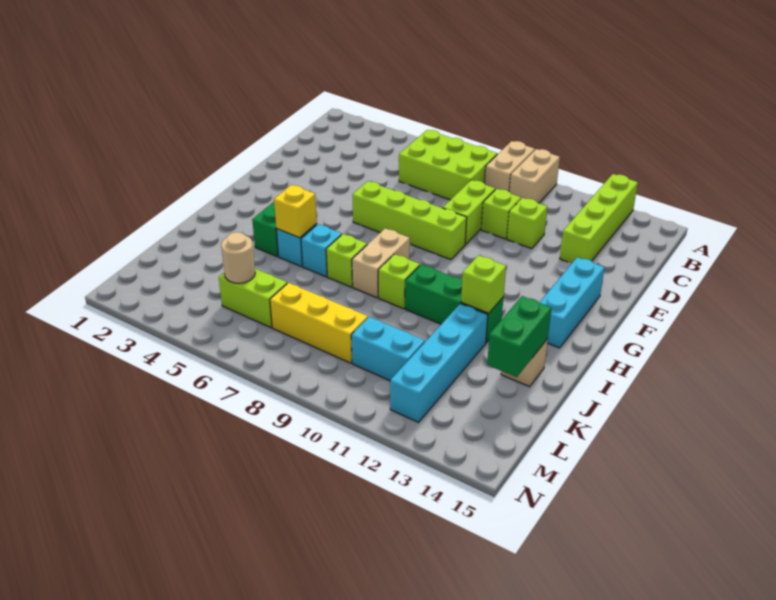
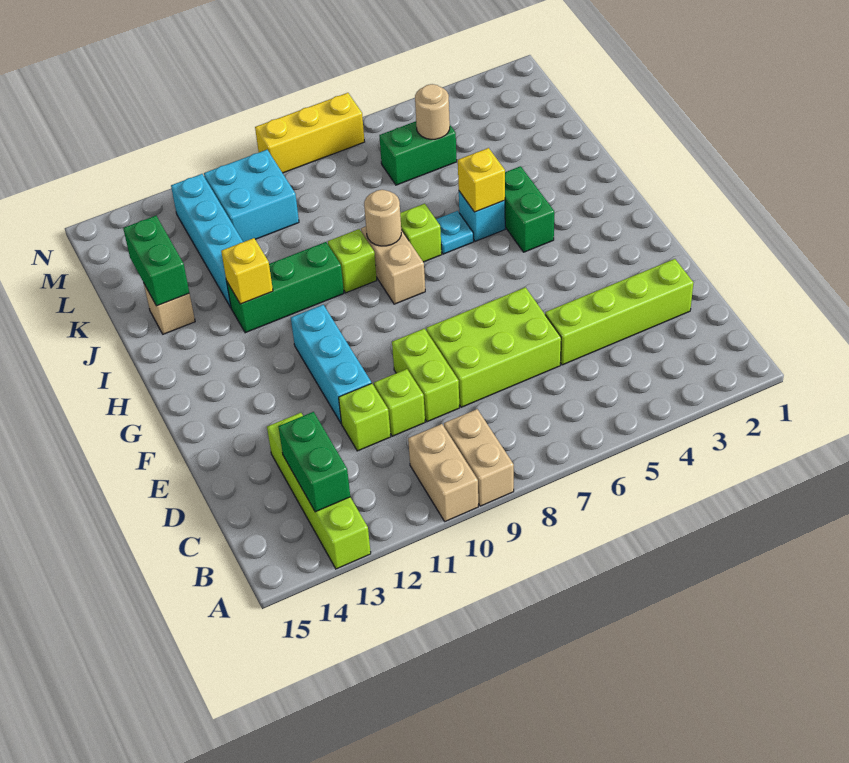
lime 2x3 brick [399,130,497,200] -> lime 2x3 brick moved to [426,287,561,407]
none -> green 1x2 brick [278,412,350,512]
lime 1x4 brick [352,181,467,260] -> lime 1x4 brick moved to [545,259,693,365]
cyan 1x3 brick [539,257,604,348] -> cyan 1x3 brick moved to [291,305,371,423]
cyan 1x1 brick [301,224,342,277] -> cyan 1x1 plate [436,211,474,254]
none -> tan 1x1 round brick [364,190,401,246]
lime 1x1 brick [461,255,506,313] -> yellow 1x1 brick [221,238,273,304]
lime 1x2 brick [219,269,287,328] -> green 1x2 brick [379,121,457,185]
yellow 1x3 brick [270,283,368,363] -> yellow 1x3 brick moved to [255,93,365,173]
cyan 1x2 brick [351,317,425,381] -> cyan 2x2 brick [204,150,299,242]

